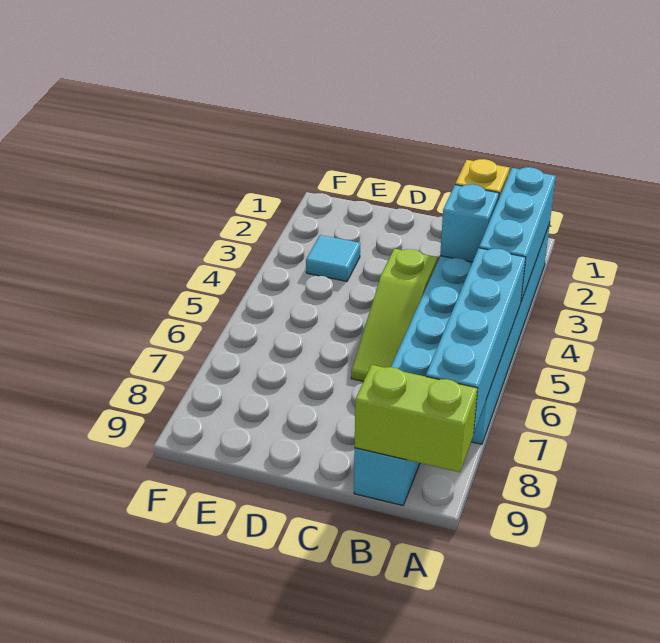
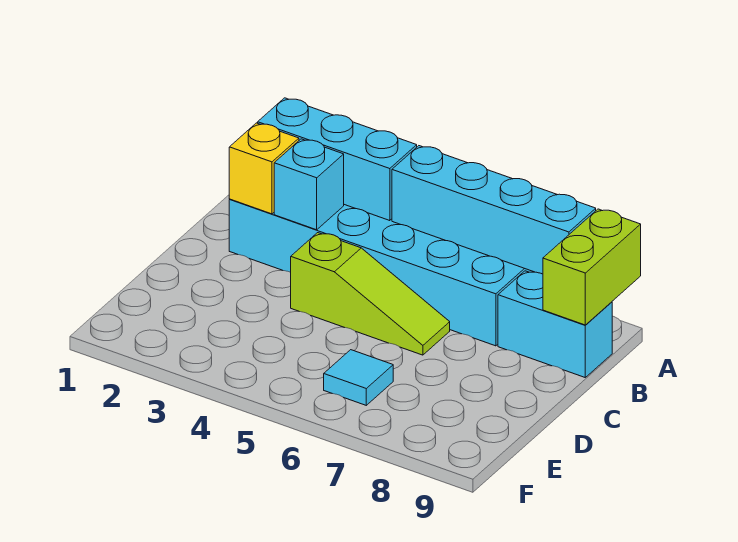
cyan 1x1 tile [306,235,360,281] -> cyan 1x1 tile moved to [324,350,393,405]

